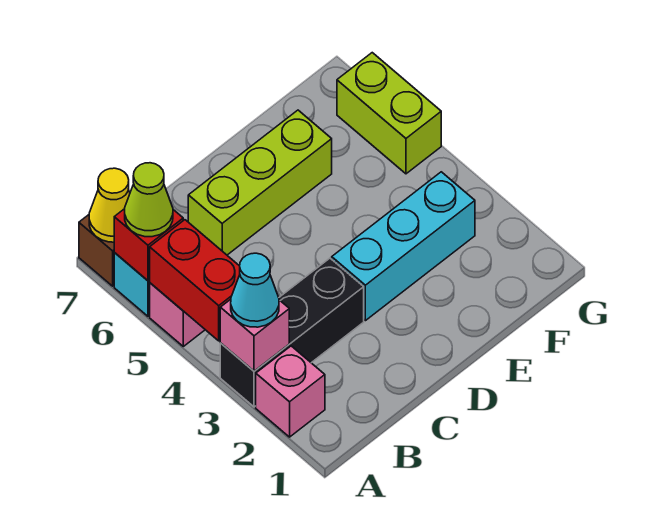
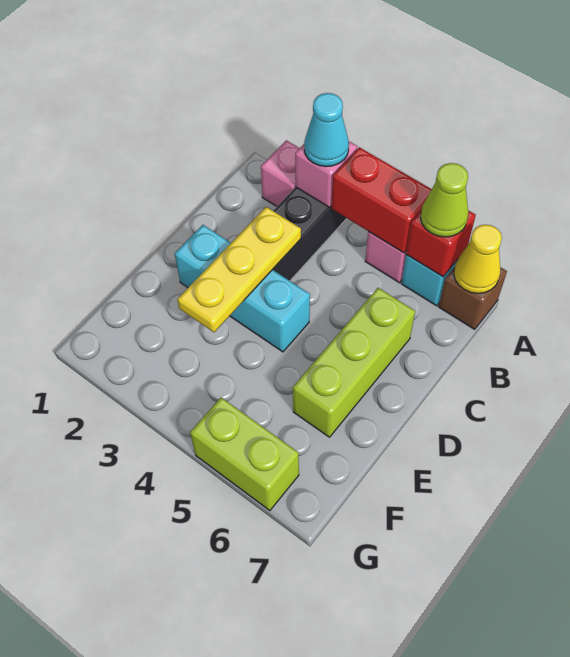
none -> yellow 1x3 plate [177,207,301,332]
cyan 1x3 brick [332,172,475,321] -> cyan 1x3 brick turned to [175,225,310,352]

